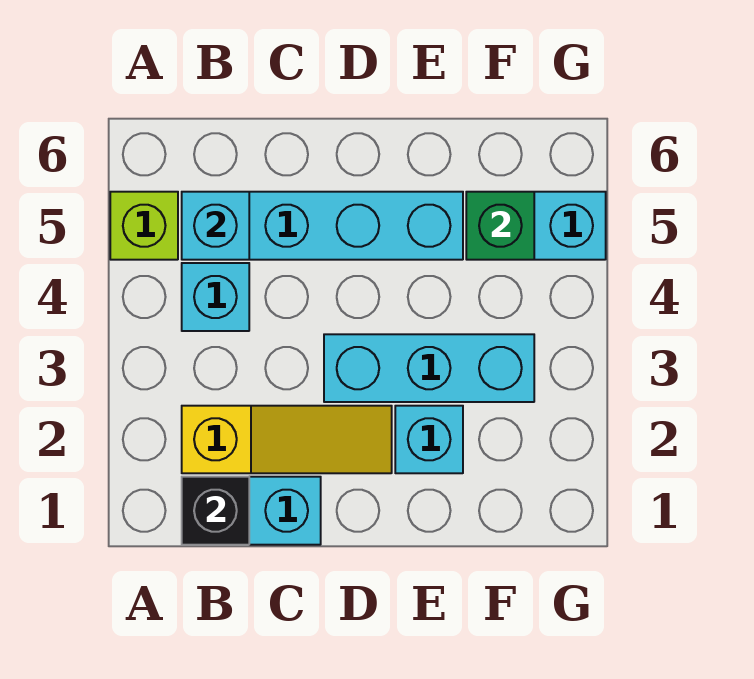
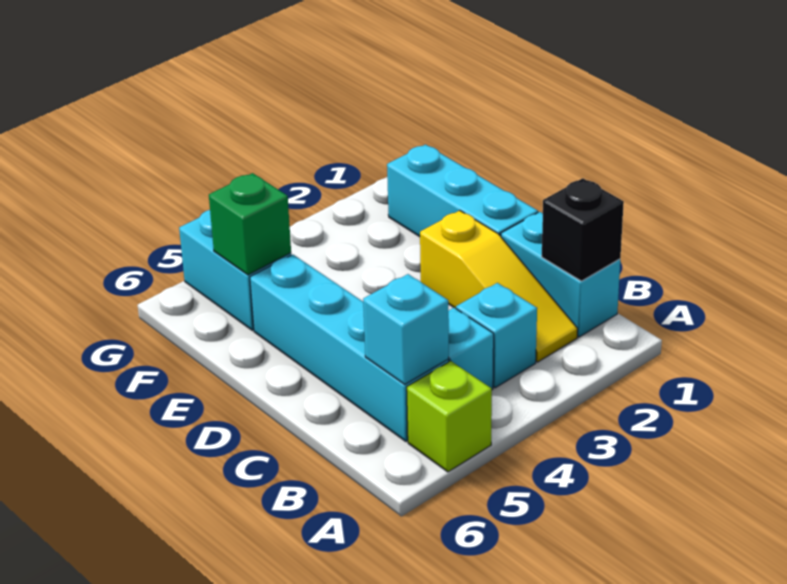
yellow 1x3 slope [182,406,392,473] -> yellow 1x3 slope turned to [420,210,578,362]
cyan 1x3 brick [324,334,534,402] -> cyan 1x3 brick moved to [387,145,538,237]
cyan 1x1 brick [395,406,463,473] -> cyan 1x1 brick moved to [456,283,537,388]

